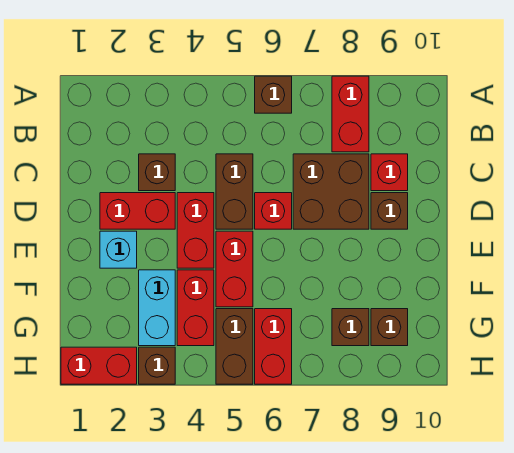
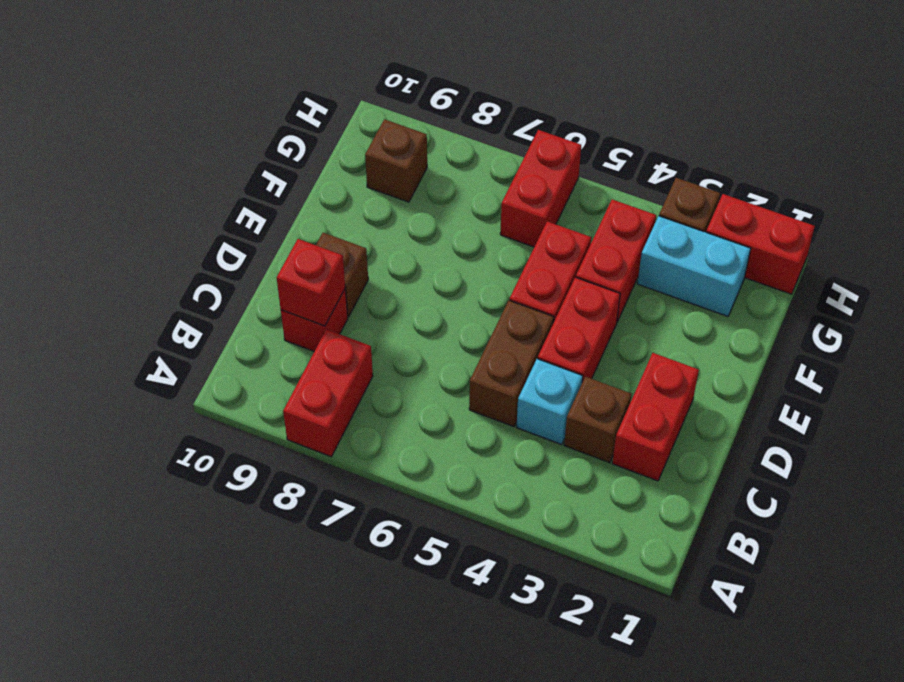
brown 1x1 brick [255,76,292,113] -> none
brown 2x2 brick [293,154,369,229] -> none
red 1x2 brick [100,193,175,229] -> red 1x2 brick turned to [612,353,699,481]
red 1x1 brick [255,193,292,229] -> red 1x1 brick moved to [277,239,345,326]
cyan 1x1 brick [100,231,137,268] -> cyan 1x1 brick moved to [517,359,583,445]
cyan 1x2 brick [139,270,175,346] -> cyan 1x2 brick turned to [637,216,751,316]
brown 1x2 brick [216,309,253,384] -> none
brown 1x1 brick [332,309,369,346] -> none

